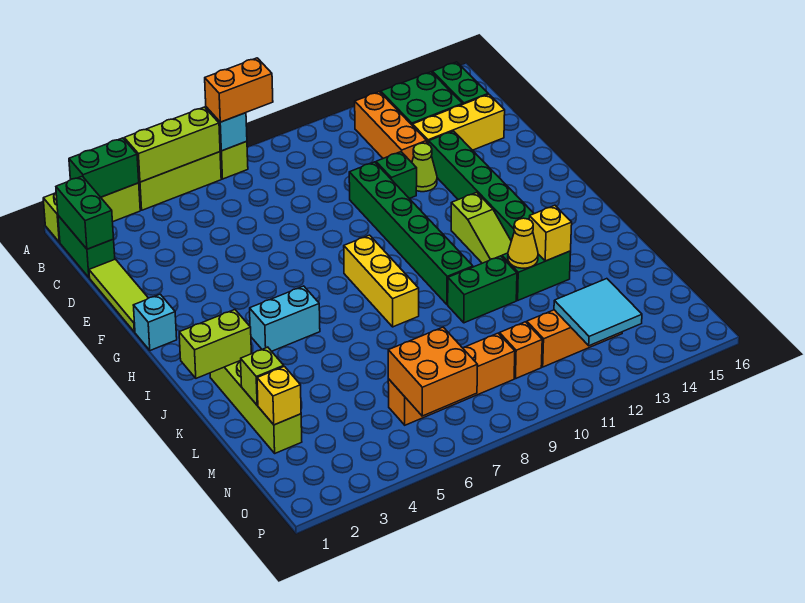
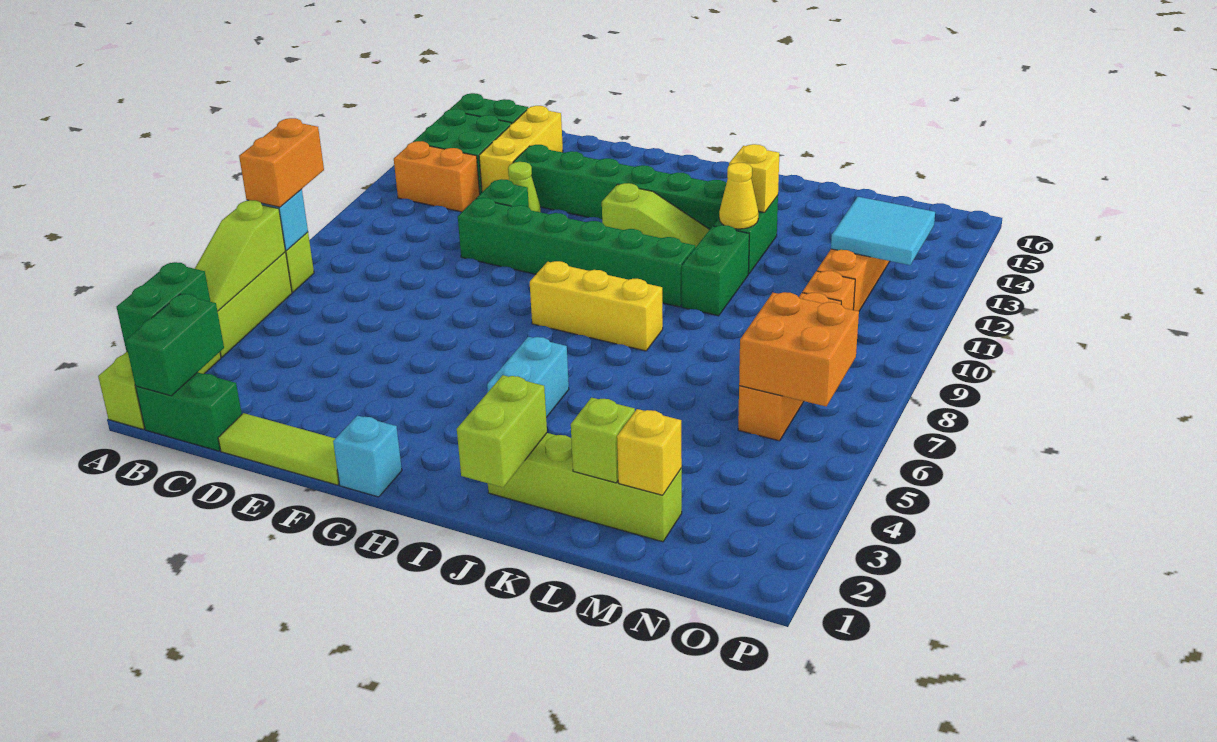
lime 1x3 brick [124,107,220,182] -> lime 1x3 slope [195,200,286,311]
green 1x2 brick [56,176,114,249] -> green 1x2 brick turned to [125,294,224,396]
orange 1x3 brick [355,92,427,162] -> orange 1x2 brick [394,141,480,212]

